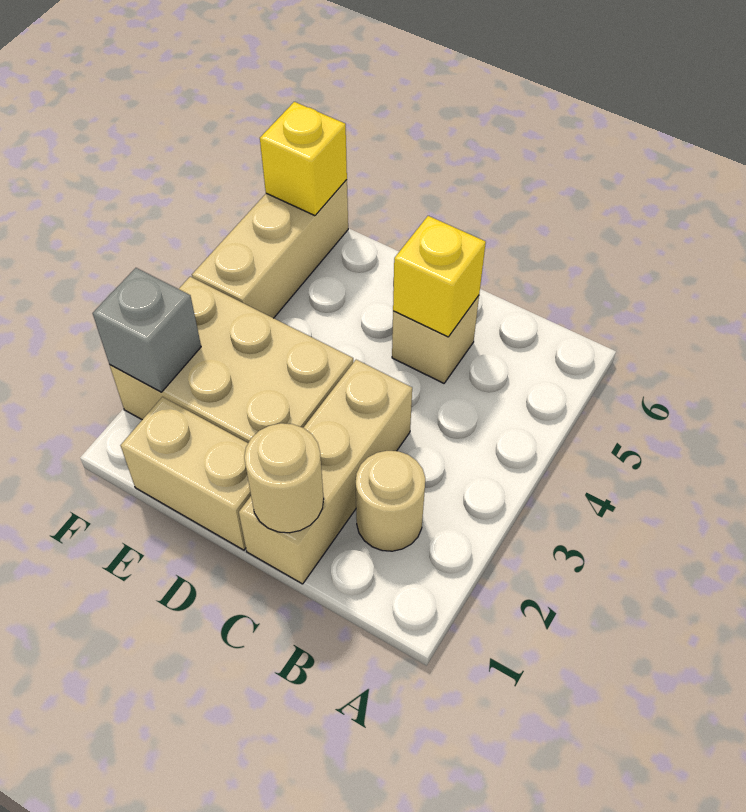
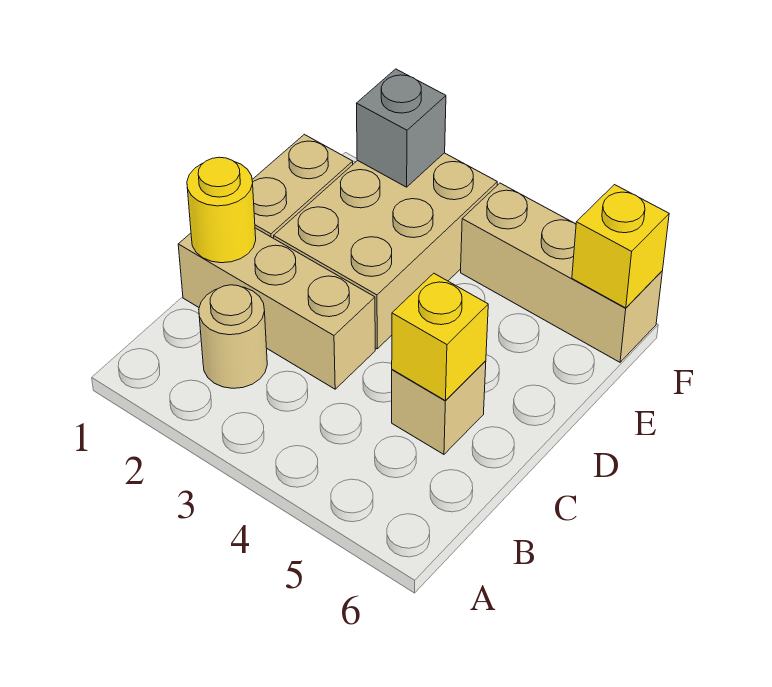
tan 1x1 round brick [244,423,324,533] -> yellow 1x1 round brick [187,157,256,263]

